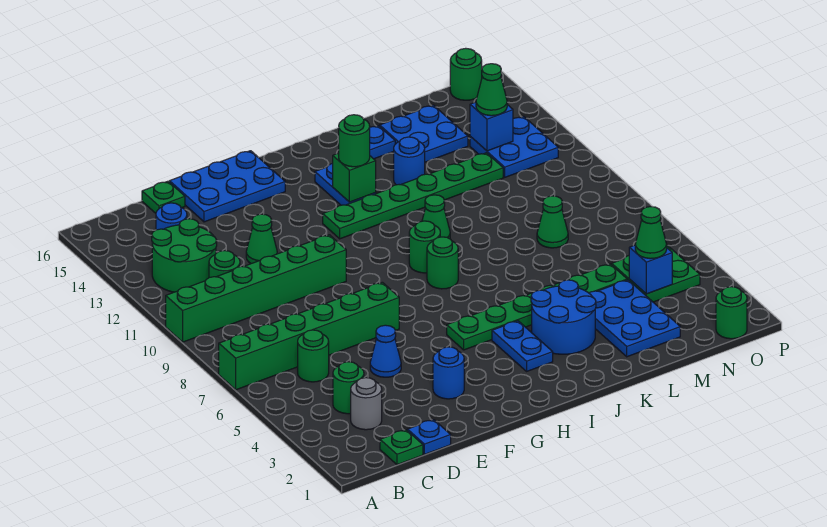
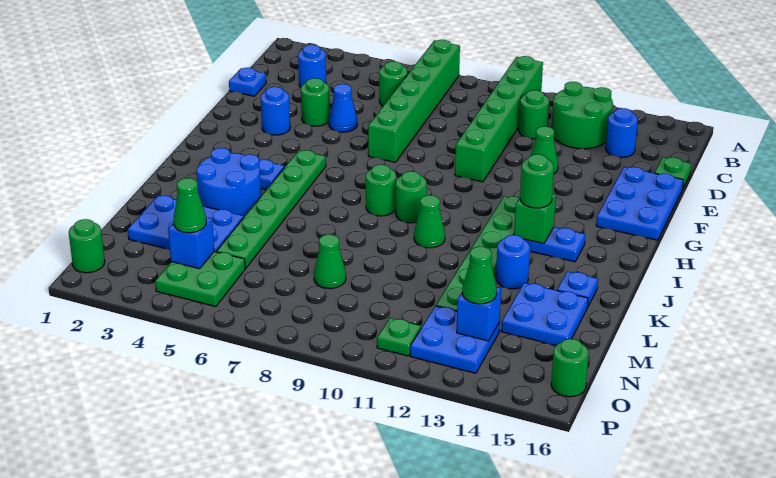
green 1x1 plate [380,430,423,465] -> green 1x1 plate moved to [377,318,421,356]
grey 1x1 round brick [351,378,382,430] -> blue 1x1 round brick [298,45,326,88]
green 1x1 round brick [333,362,364,414] -> green 1x1 round brick moved to [301,78,330,126]

